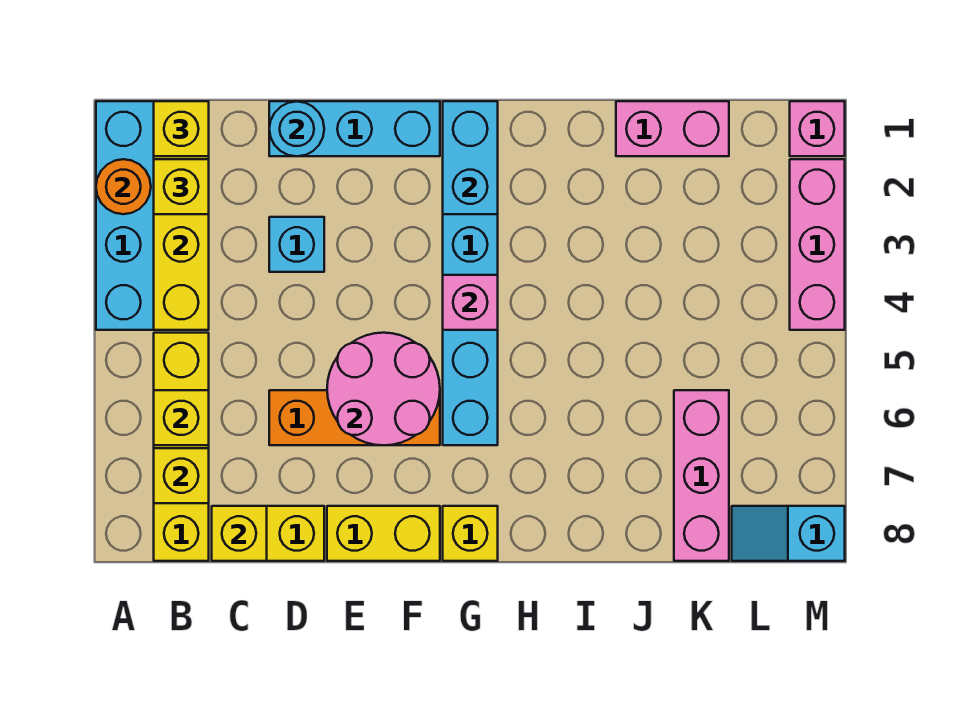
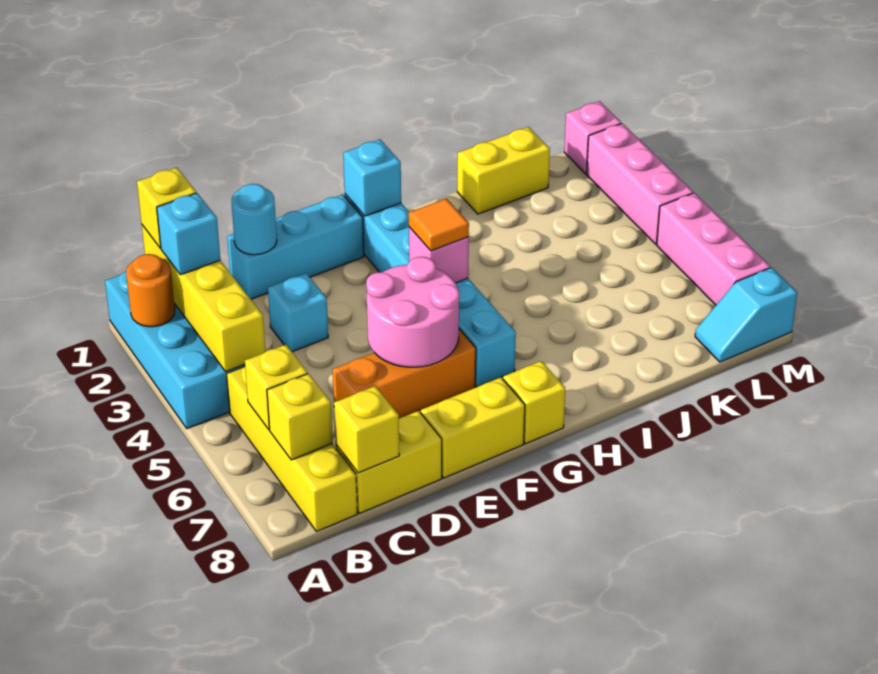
yellow 1x1 brick [154,159,209,214] -> cyan 1x1 brick [157,193,220,275]
cyan 1x2 brick [443,101,498,214] -> cyan 1x1 brick [343,140,401,216]
none -> orange 1x1 tile [409,199,469,251]
pink 1x2 brick [616,101,729,156] -> yellow 1x2 brick [457,127,550,214]
pink 1x3 brick [674,390,729,561] -> pink 1x3 brick moved to [657,193,770,305]

